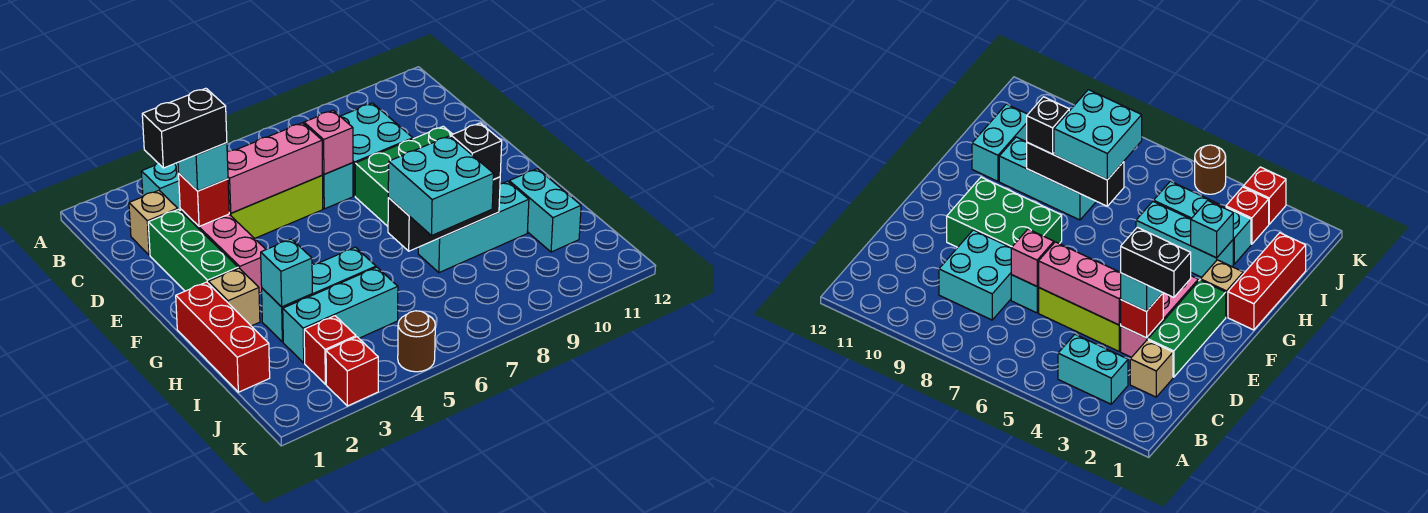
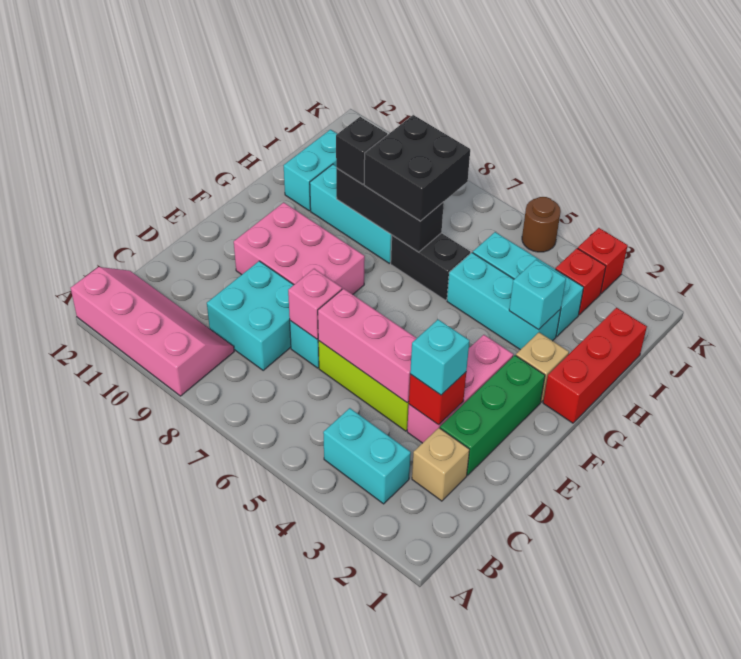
none -> pink 2x4 slope [71,267,234,396]
black 1x2 brick [142,88,227,168] -> black 1x2 brick moved to [391,233,470,300]
green 2x3 brick [355,126,453,226] -> pink 2x3 brick [234,202,365,294]
cyan 2x2 brick [388,136,494,236] -> black 2x2 brick [364,115,470,221]

